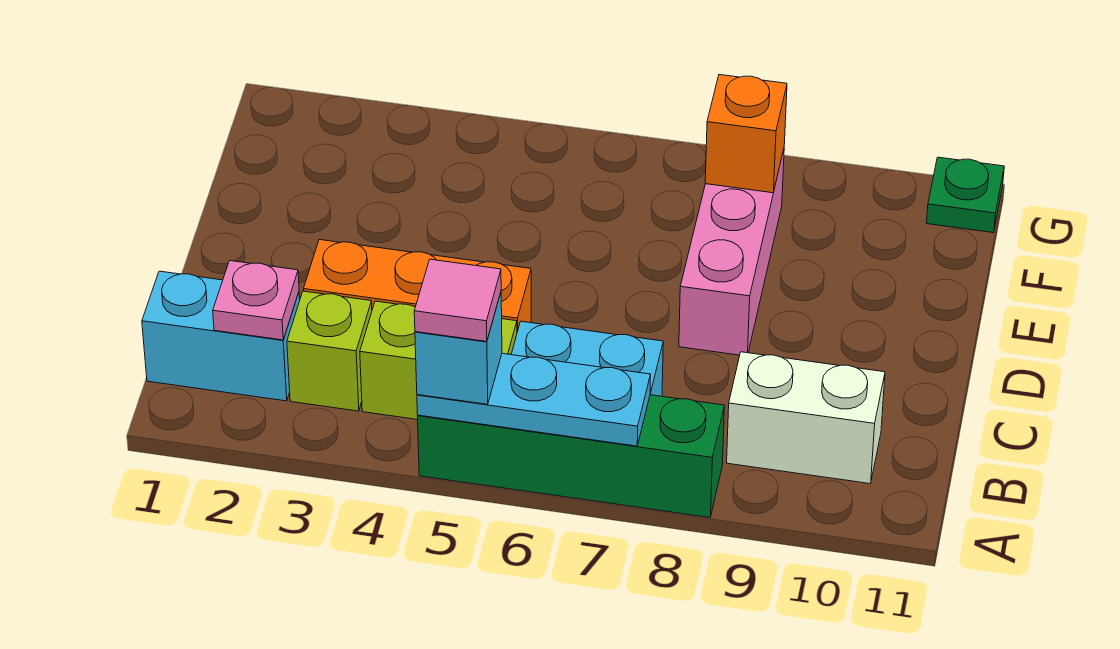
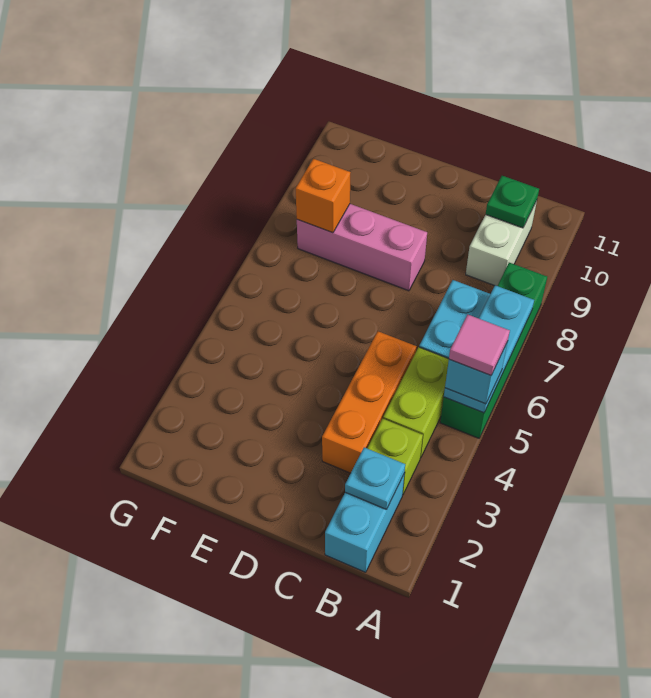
pink 1x1 plate [213,261,299,340] -> cyan 1x1 plate [345,447,405,510]
green 1x1 plate [927,157,1004,233] -> green 1x1 plate moved to [486,176,539,228]

